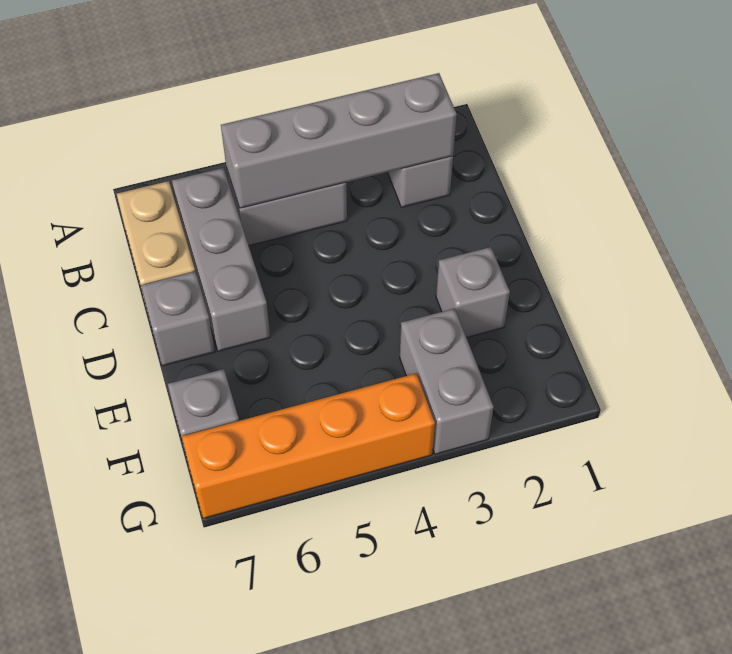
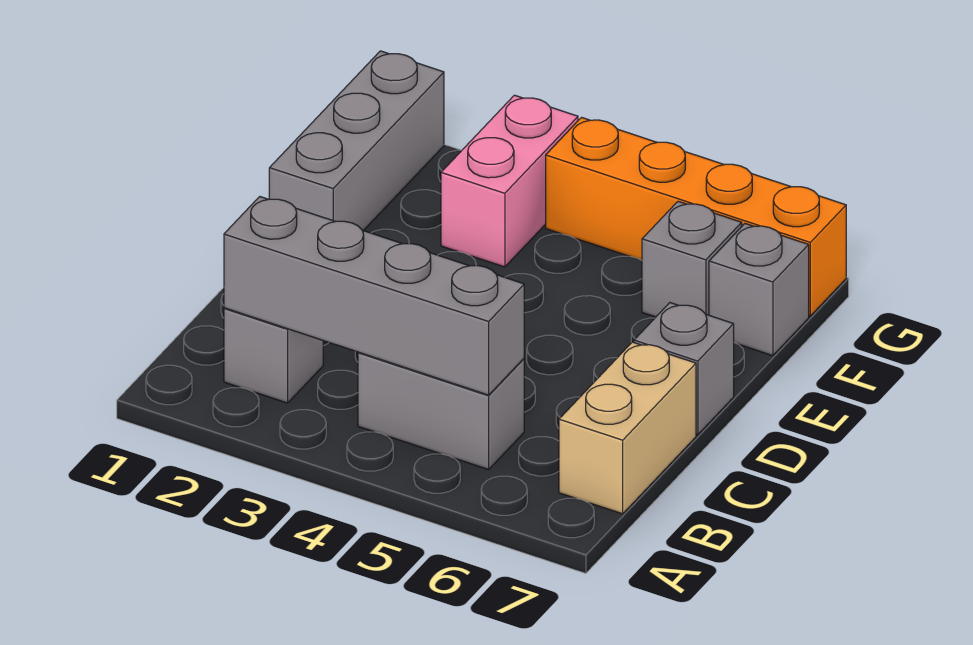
grey 1x3 brick [172,168,270,351] -> grey 1x3 brick moved to [269,51,444,231]
grey 1x1 brick [436,247,510,337] -> grey 1x1 brick moved to [642,201,742,317]
grey 1x2 brick [400,309,494,454] -> pink 1x2 brick [441,95,578,267]

